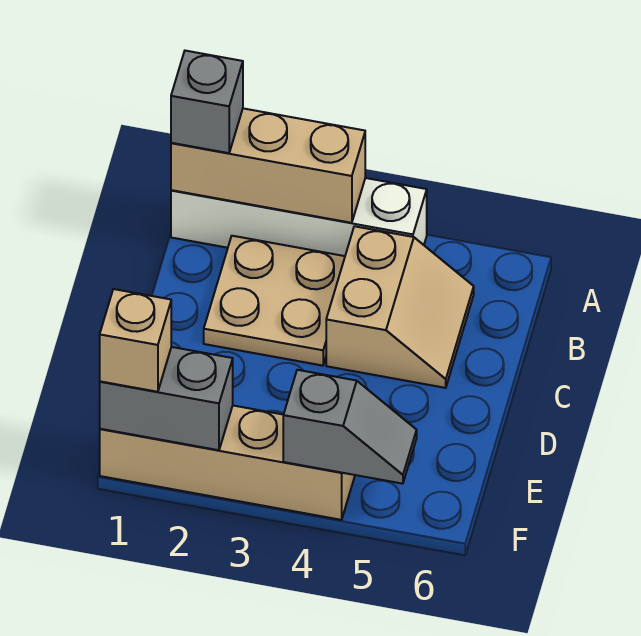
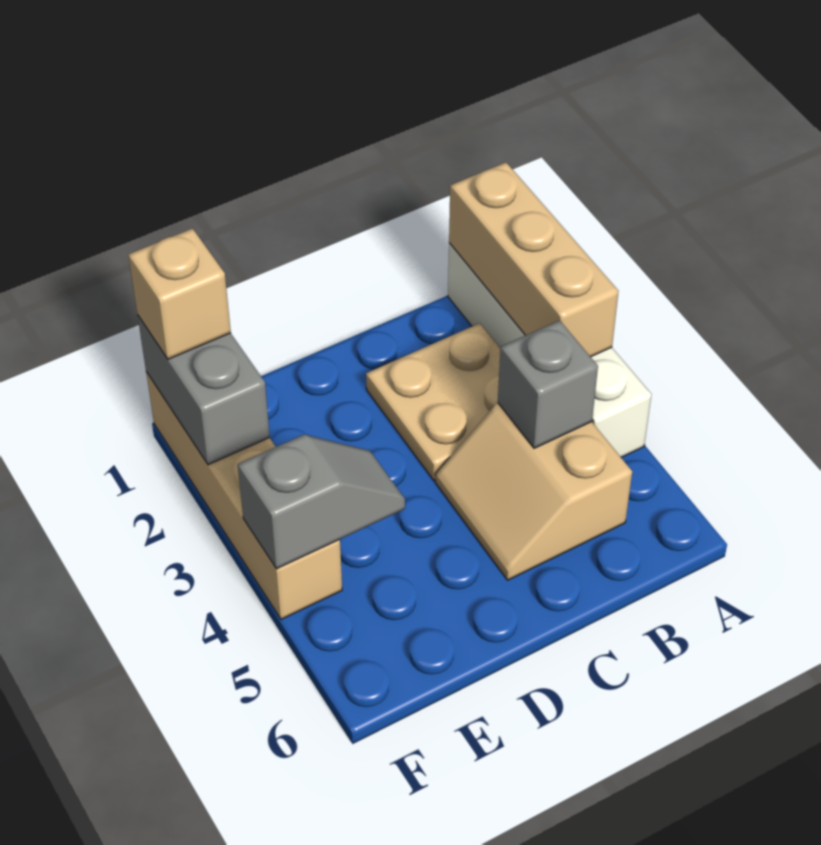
grey 1x1 brick [171,51,243,153] -> grey 1x1 brick moved to [498,320,598,448]
tan 2x2 slope [326,226,474,388] -> tan 2x2 slope turned to [435,403,632,580]
grey 1x2 slope [283,370,417,484] -> grey 1x2 slope turned to [238,434,405,569]

